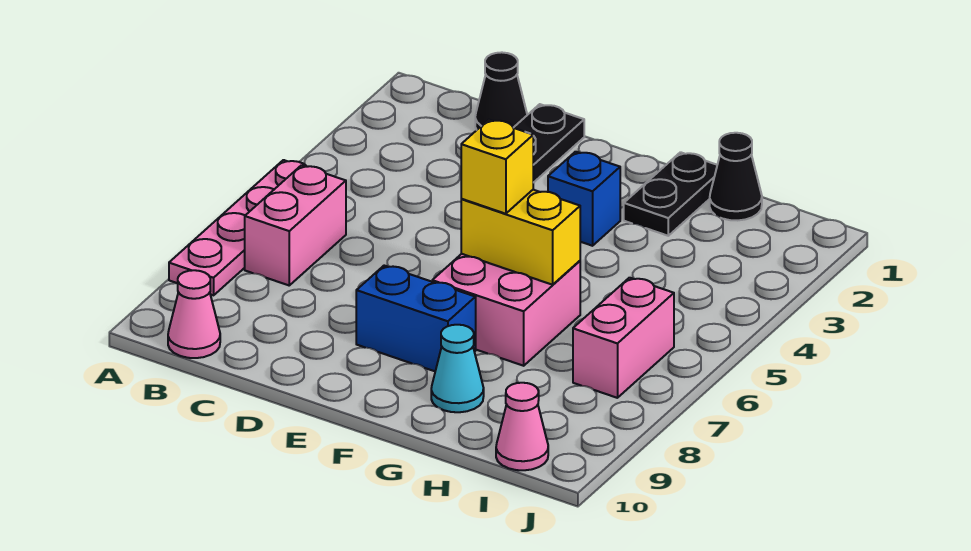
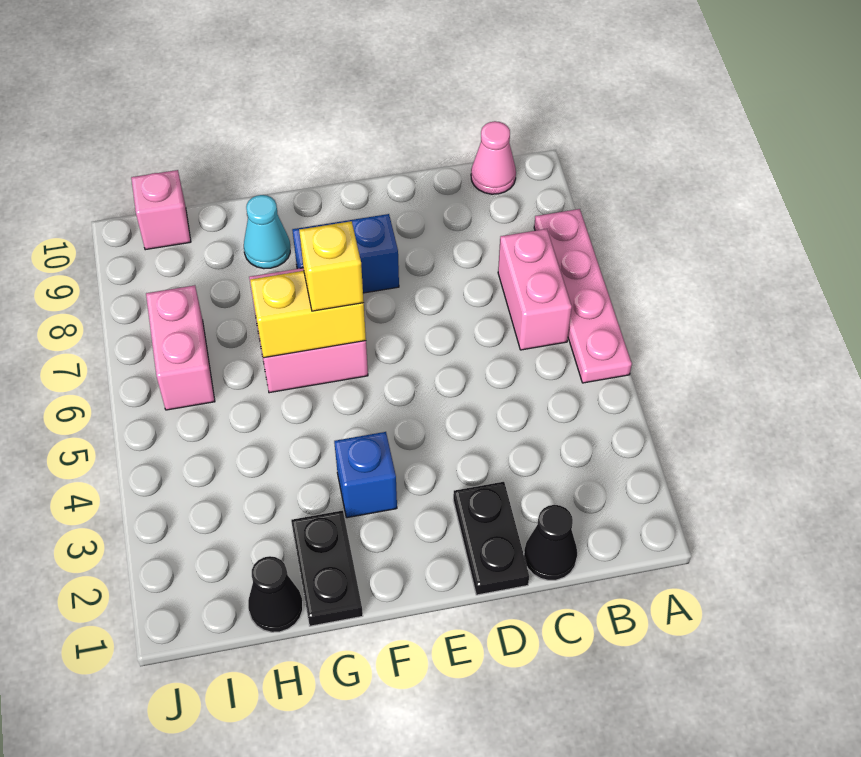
pink 1x1 cone [496,383,548,470] -> pink 1x1 brick [131,170,191,250]

